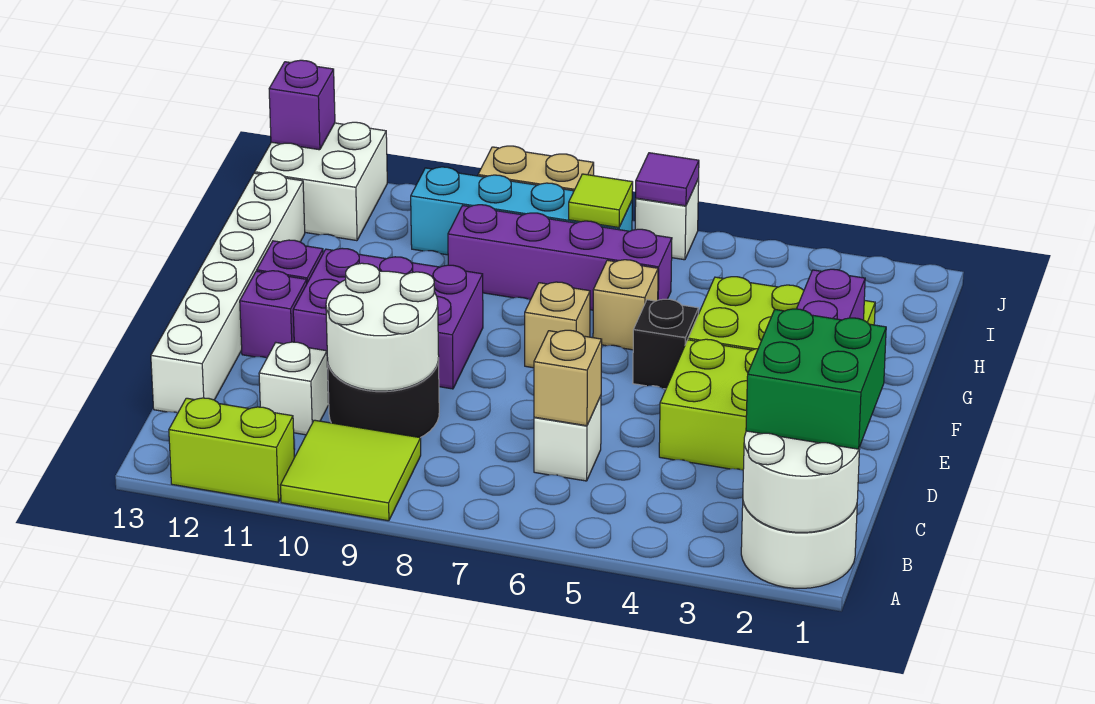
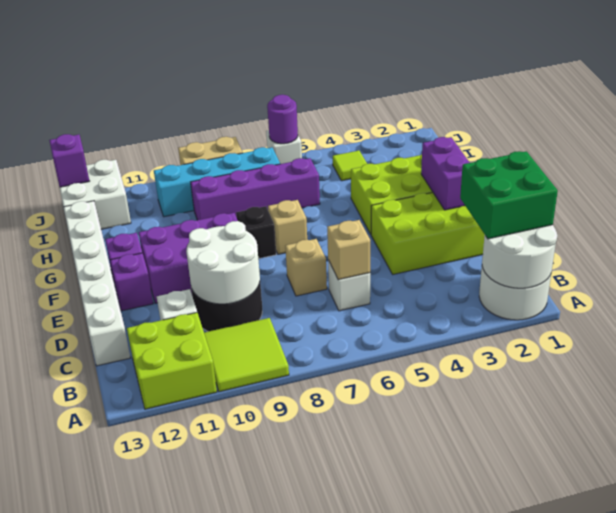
lime 1x2 brick [169,398,294,502] -> lime 2x2 brick [127,312,217,409]
black 1x1 brick [633,299,699,389] -> black 1x1 brick moved to [236,206,276,259]
tan 1x1 brick [593,260,658,350] -> tan 1x1 brick moved to [285,239,327,296]
lime 1x1 tile [569,174,633,227] -> lime 1x1 tile moved to [333,151,367,181]
purple 1x1 tile [636,153,699,206] -> purple 1x1 round brick [267,95,298,144]

